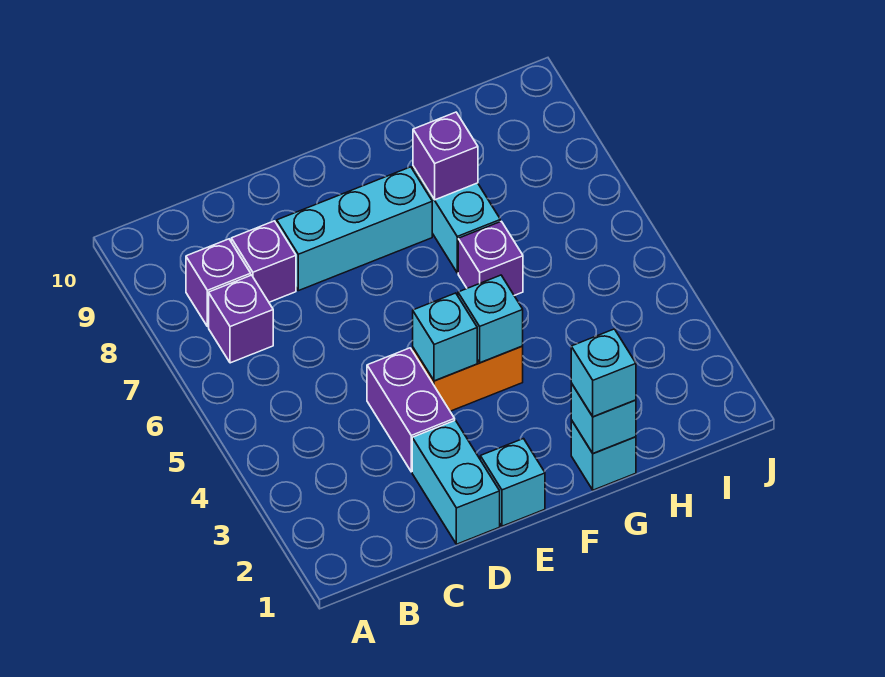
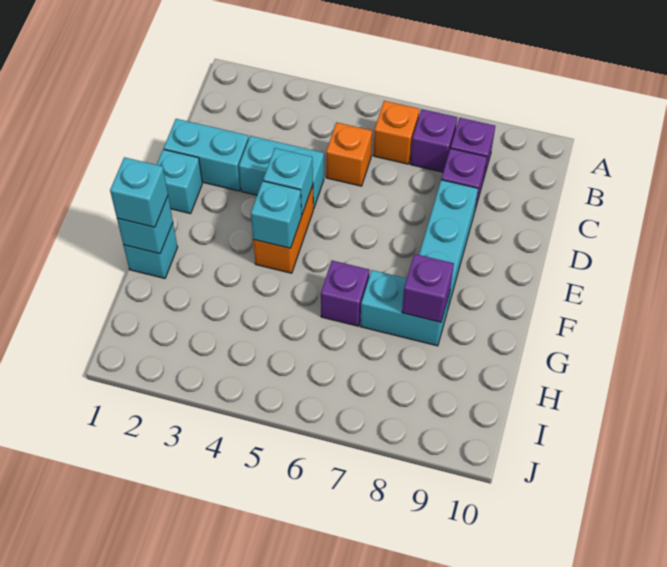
none -> orange 1x1 brick [373,101,420,164]
none -> orange 1x1 brick [326,122,372,186]
purple 1x2 brick [367,348,455,472] -> cyan 1x2 brick [239,136,324,209]

